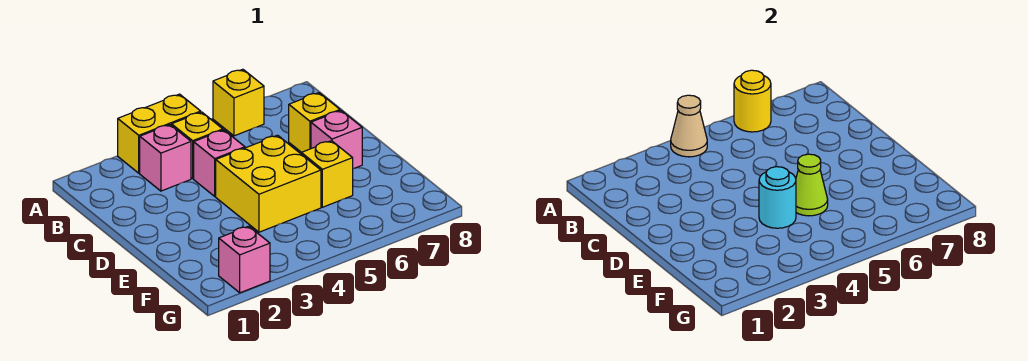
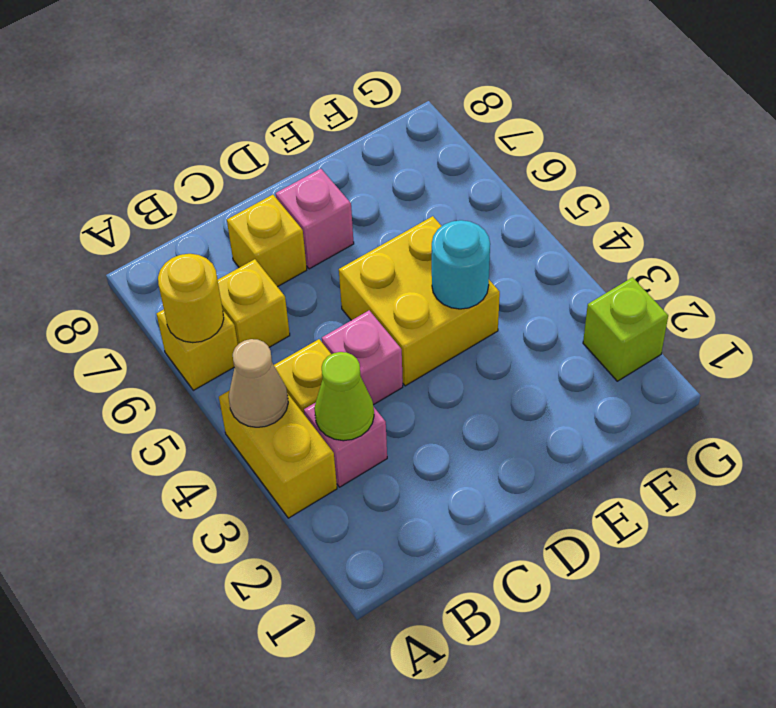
lime 1x1 cone [796,154,828,216] -> lime 1x1 cone moved to [314,352,374,441]
yellow 1x1 brick [301,141,353,207] -> yellow 1x1 brick moved to [218,259,290,347]
pink 1x1 brick [219,226,270,293] -> lime 1x1 brick [583,277,668,381]

